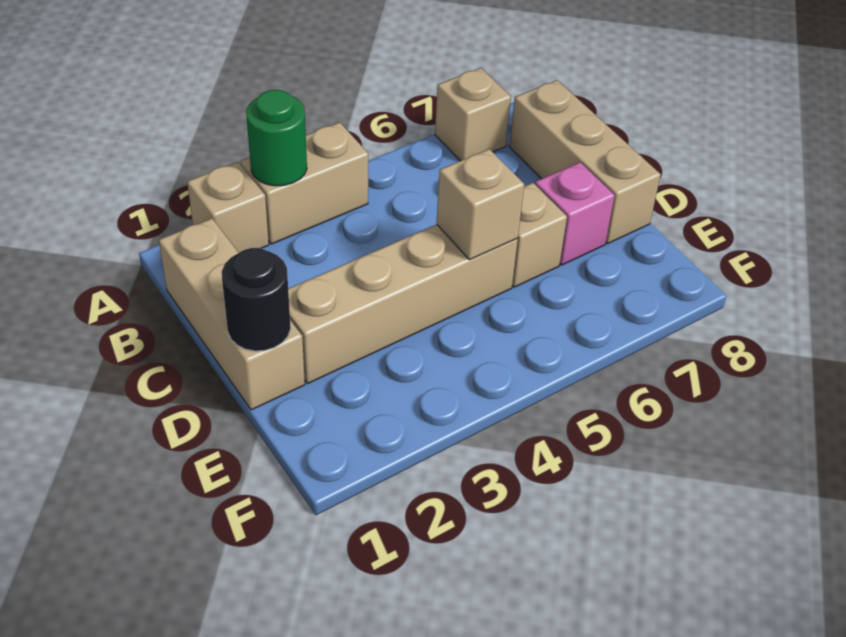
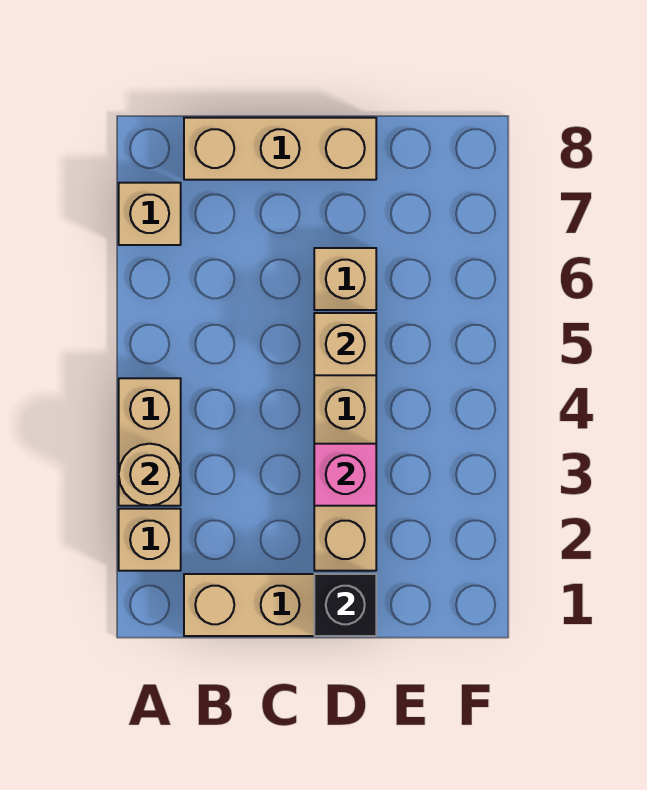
green 1x1 round brick [246,90,307,186] -> tan 1x1 round brick [119,444,181,506]
black 1x1 round brick [222,248,291,351] -> black 1x1 brick [314,574,376,636]
pink 1x1 brick [535,162,615,265] -> pink 1x1 brick moved to [314,444,376,506]

